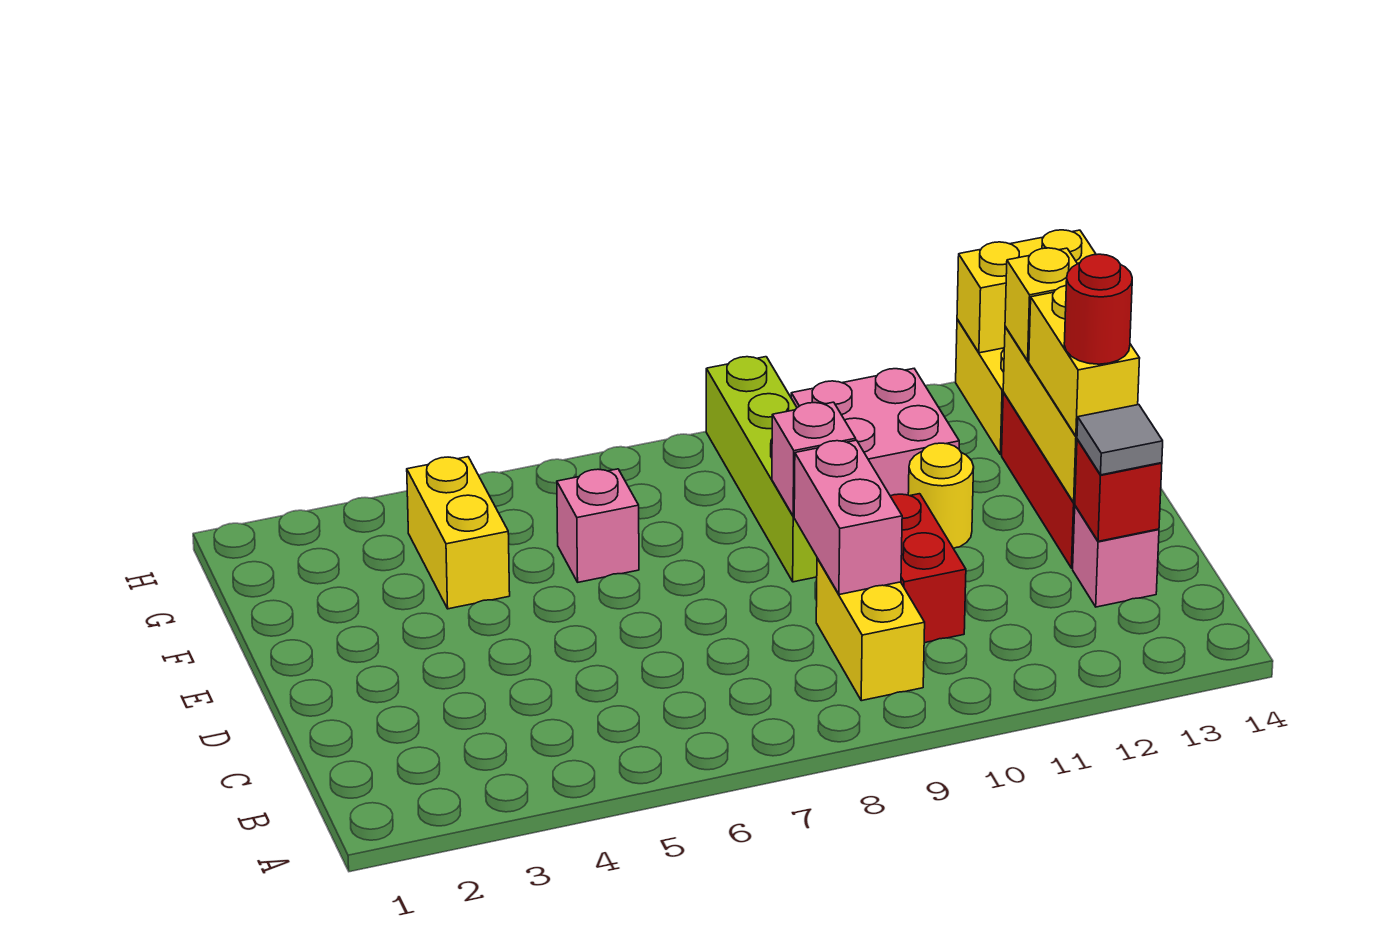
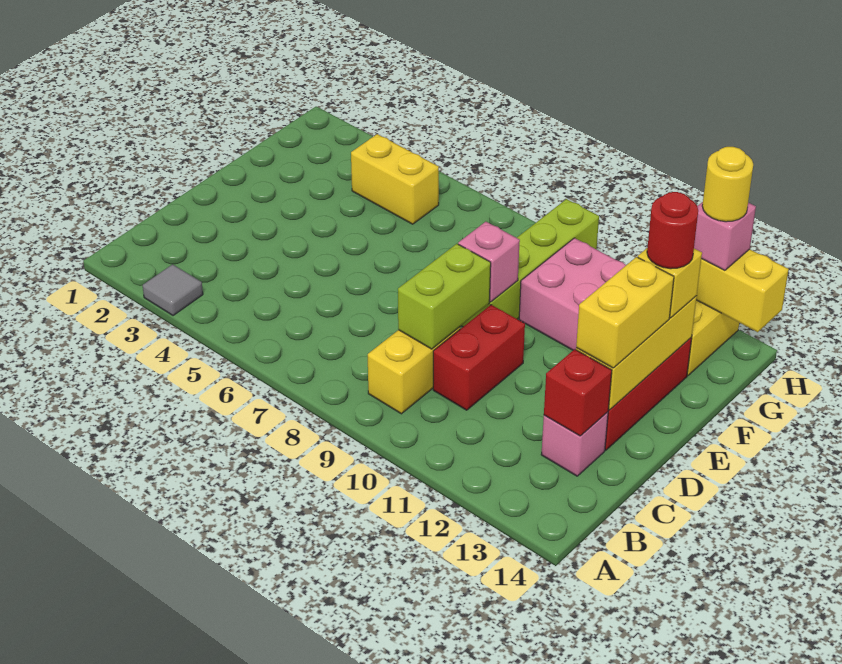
pink 1x2 brick [794,440,902,595] -> lime 1x2 brick [398,244,491,349]
grey 1x1 tile [1077,405,1163,475] -> grey 1x1 tile moved to [143,264,203,316]
red 1x1 round brick [1064,254,1132,364] -> red 1x1 round brick moved to [647,192,698,269]
yellow 1x1 round brick [908,443,974,548] -> yellow 1x1 round brick moved to [702,147,753,222]
yellow 1x2 brick [407,457,510,609] -> yellow 1x2 brick turned to [351,134,439,224]
pink 1x1 brick [557,469,639,582] -> pink 1x1 brick moved to [694,202,756,270]

